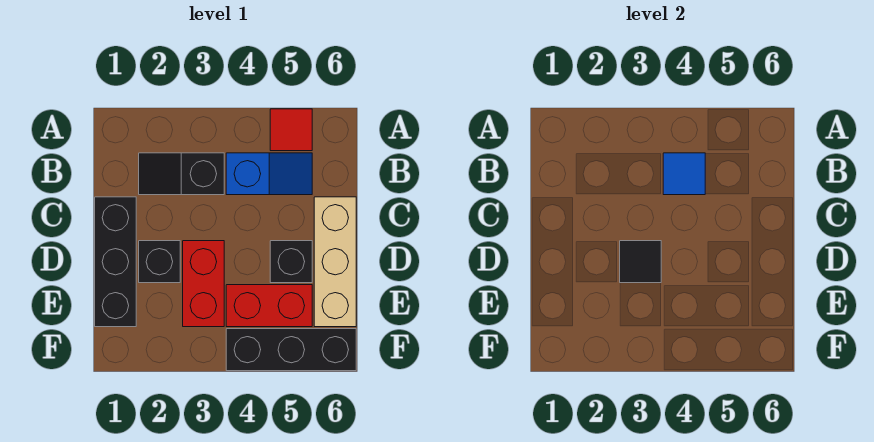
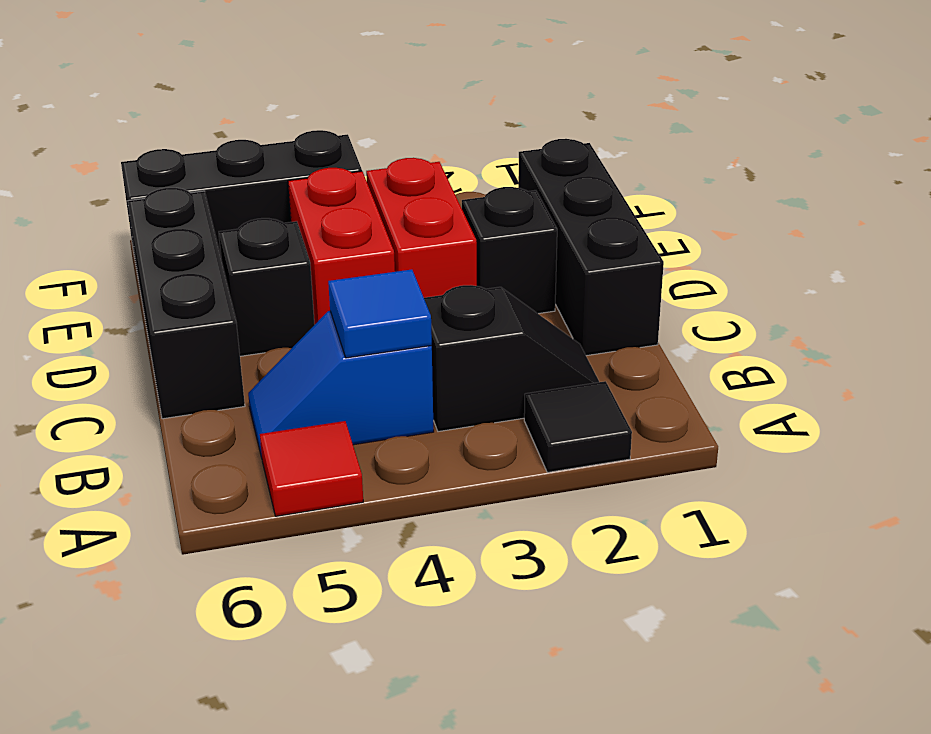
tan 1x3 brick [314,197,356,327] -> black 1x3 brick [128,188,245,419]
black 1x1 tile [620,241,661,283] -> black 1x1 tile moved to [524,381,632,473]
red 1x2 brick [226,285,312,327] -> red 1x2 brick turned to [288,168,395,324]

